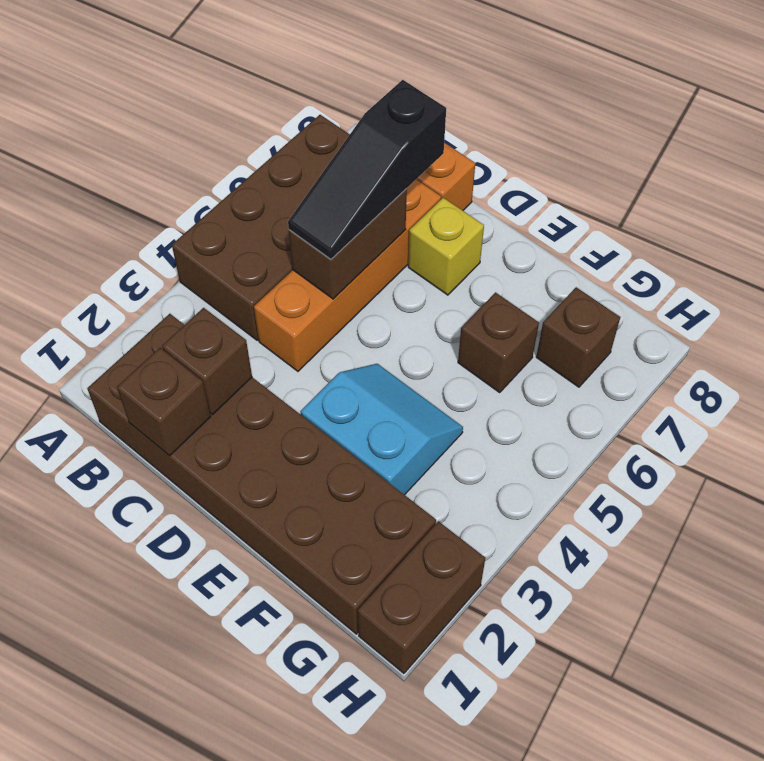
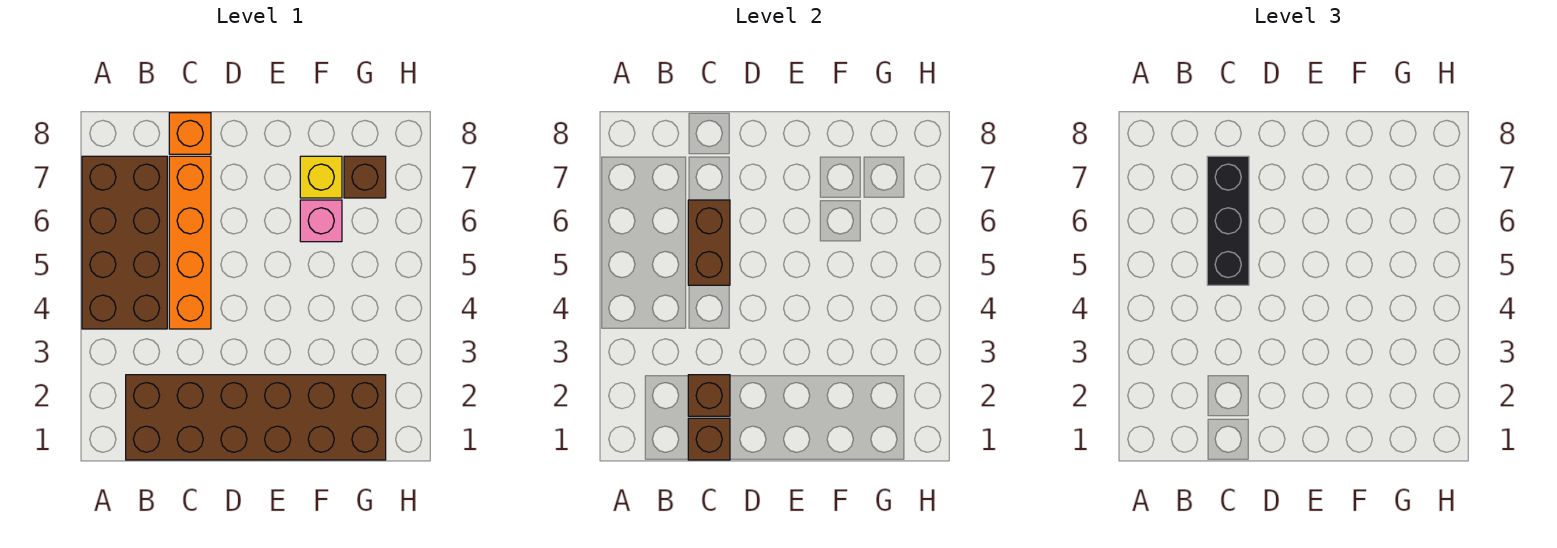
black 1x3 slope [288,80,446,259] -> black 1x3 brick [1207,156,1249,285]
yellow 1x1 brick [408,198,484,295] -> yellow 1x1 brick moved to [300,156,342,198]
cyan 2x2 slope [300,364,463,495] -> none
brown 1x1 brick [458,292,539,392] -> pink 1x1 brick [300,200,342,242]
brown 1x2 brick [358,522,485,673] -> none

